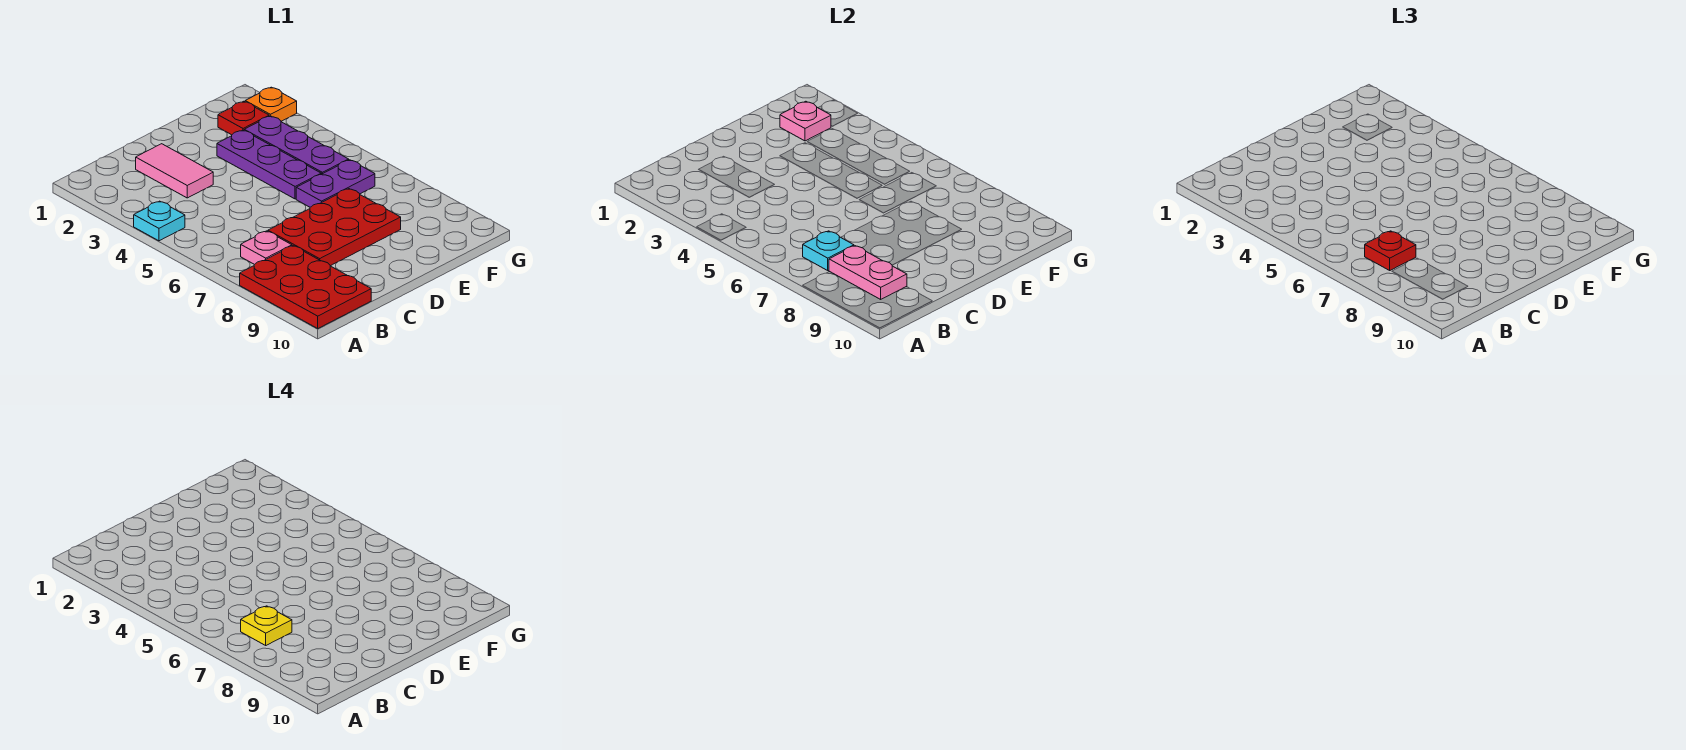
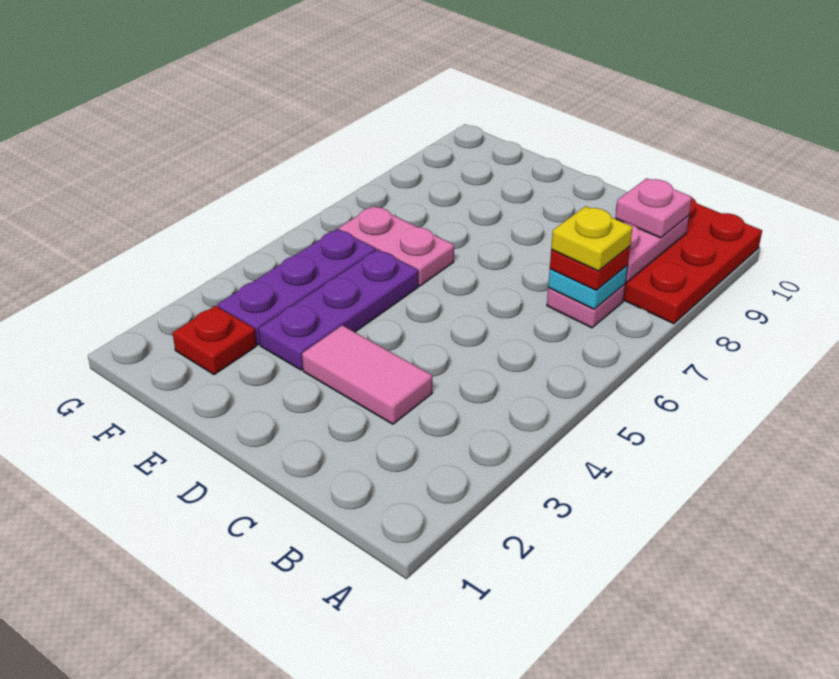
cyan 1x1 plate [134,201,185,241] -> none
pink 1x2 tile [136,144,213,198] -> pink 1x2 tile turned to [302,325,432,424]
red 2x3 plate [268,189,401,266] -> none
purple 1x2 plate [296,160,375,207] -> pink 1x2 plate [339,206,454,286]
pink 1x1 plate [780,101,831,141] -> pink 1x1 plate moved to [615,178,692,238]
orange 1x1 plate [245,87,297,121] -> none

